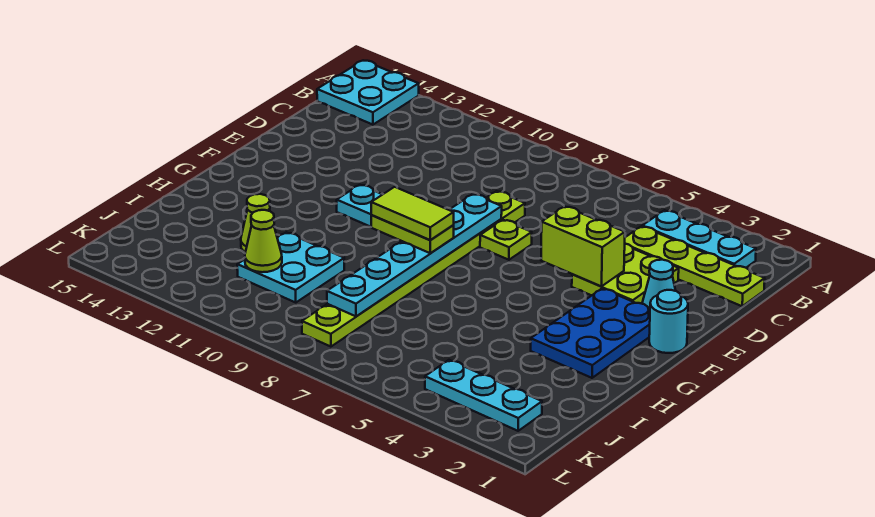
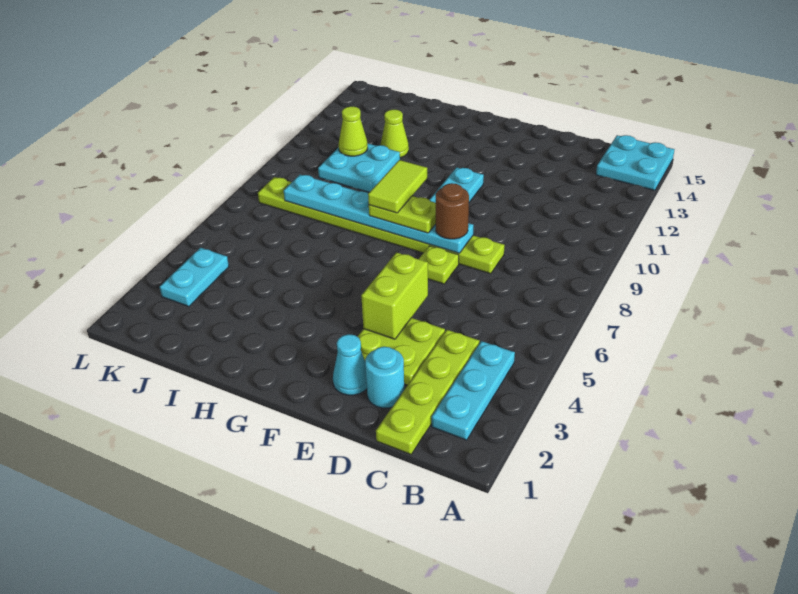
none -> brown 1x1 round brick [436,183,469,239]
cyan 1x1 round brick [649,290,688,353] -> cyan 1x1 round brick moved to [365,347,404,408]
blue 2x3 plate [531,289,650,378] -> none
lime 1x2 plate [371,215,454,253] -> lime 1x2 plate turned to [369,196,436,233]
cyan 1x3 plate [425,360,542,431] -> cyan 1x2 plate [160,248,229,307]

